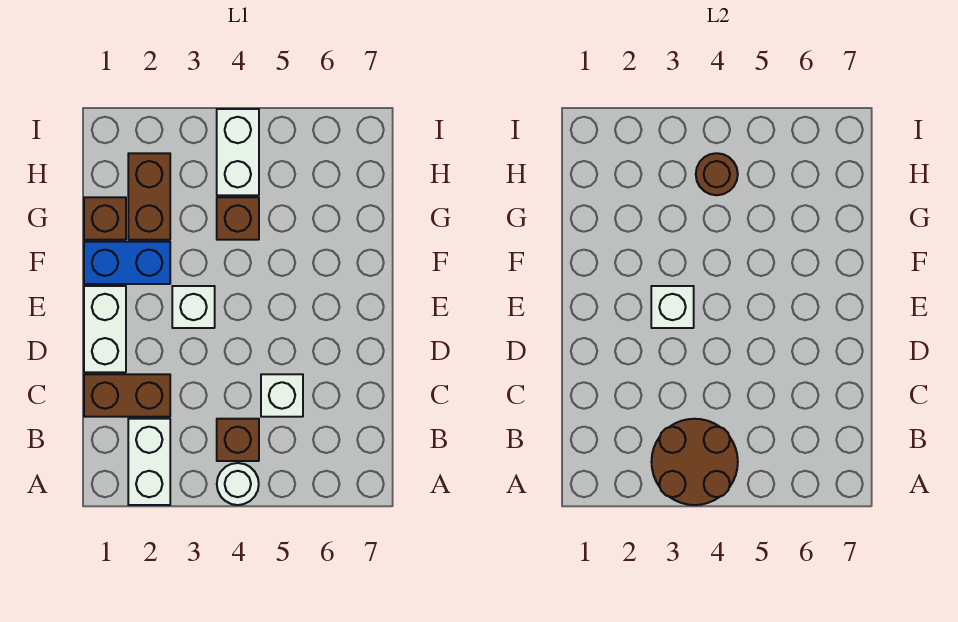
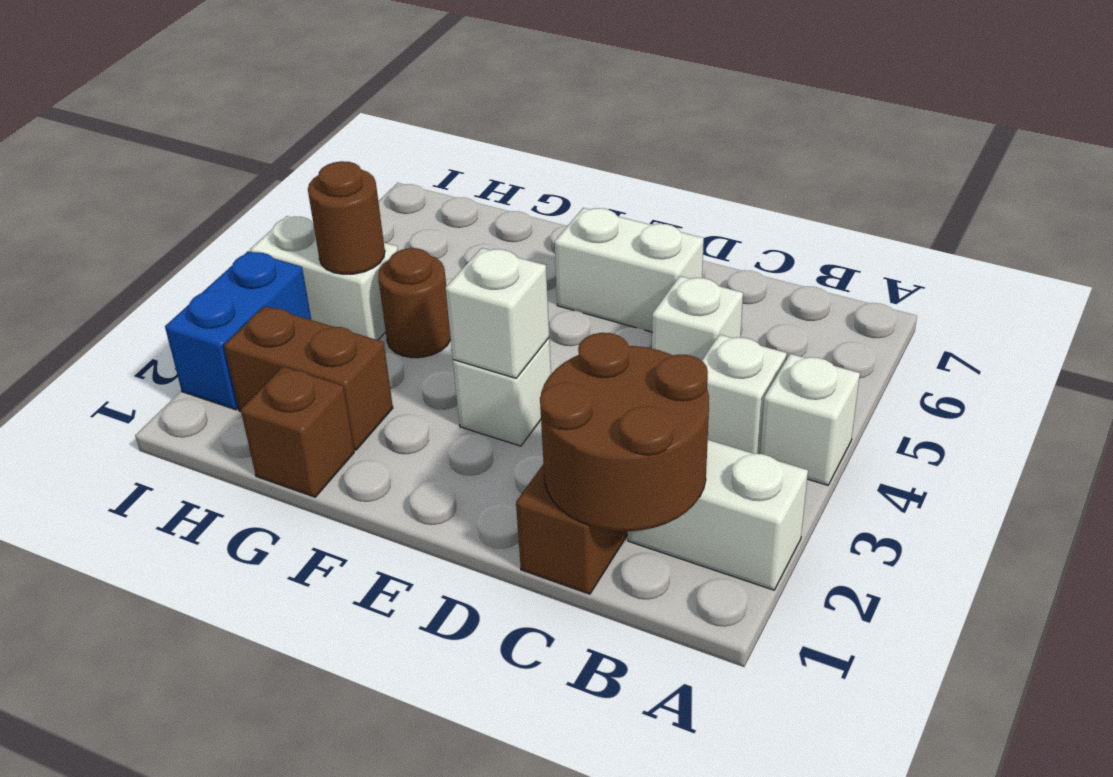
brown 2x2 round brick [651,419,738,505] -> brown 2x2 round brick moved to [540,333,709,531]
white 1x1 round brick [217,463,259,505] -> white 1x1 brick [760,354,860,485]
brown 1x1 brick [217,419,259,461] -> white 1x1 brick [702,334,787,454]
white 1x2 brick [84,286,126,372] -> white 1x2 brick moved to [555,208,704,332]
blue 1x2 brick [84,242,170,284] -> blue 1x2 brick moved to [165,251,311,410]
brown 1x1 brick [217,197,259,240] -> brown 1x1 round brick [378,248,451,358]

